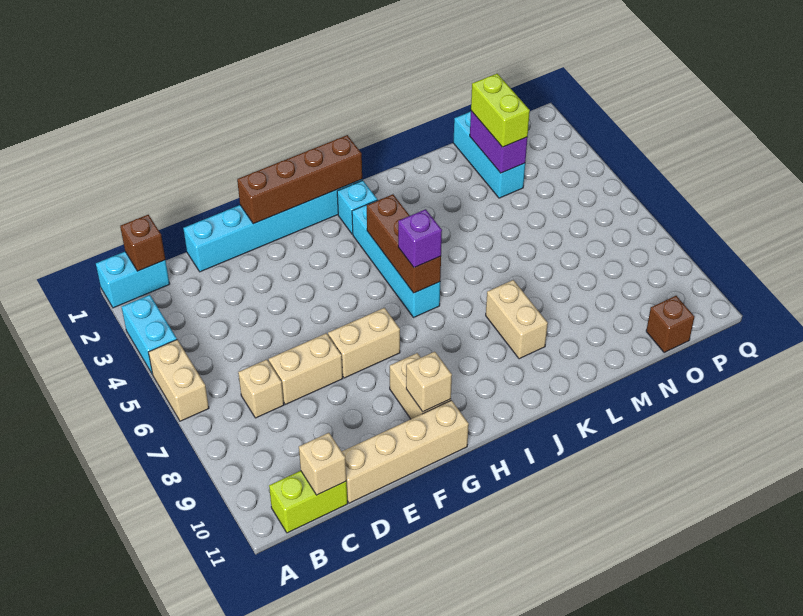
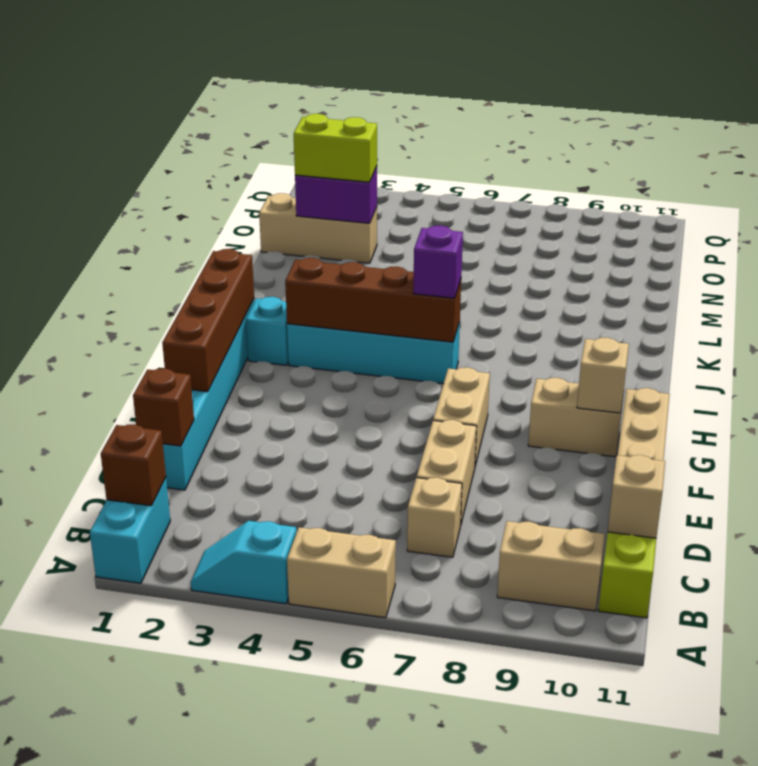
cyan 1x2 brick [122,295,177,374] -> cyan 1x2 slope [191,521,296,604]
brown 1x3 brick [367,194,441,293] -> brown 1x4 brick [285,258,461,342]
tan 1x2 brick [486,280,548,359] -> tan 1x2 brick moved to [497,521,605,611]
cyan 1x3 brick [453,112,525,198] -> tan 1x3 brick [259,193,377,263]
brown 1x1 brick [646,296,694,353] -> brown 1x1 brick moved to [133,368,194,446]

